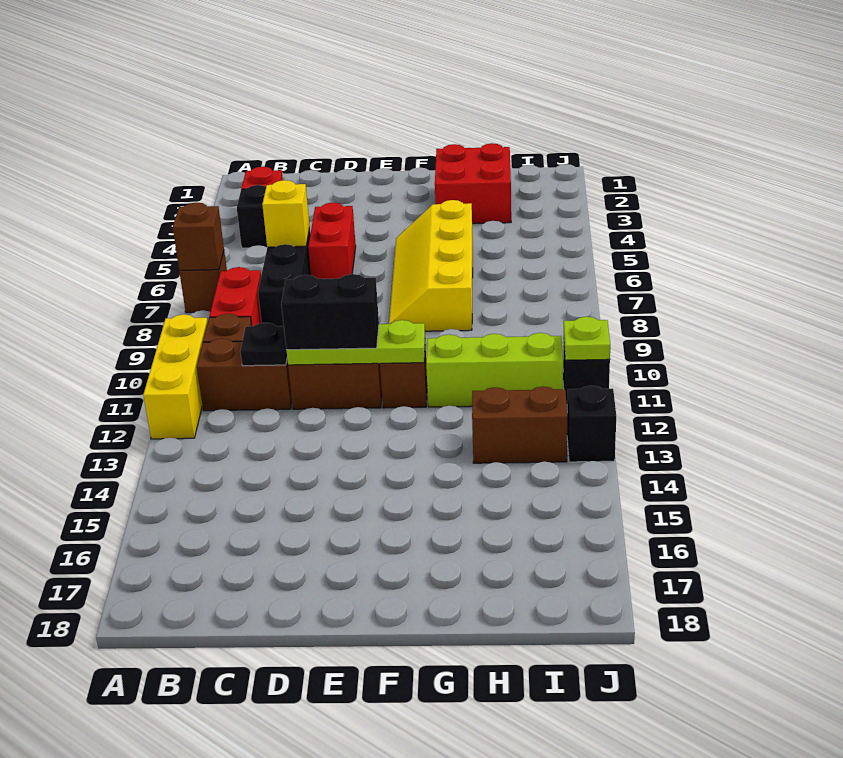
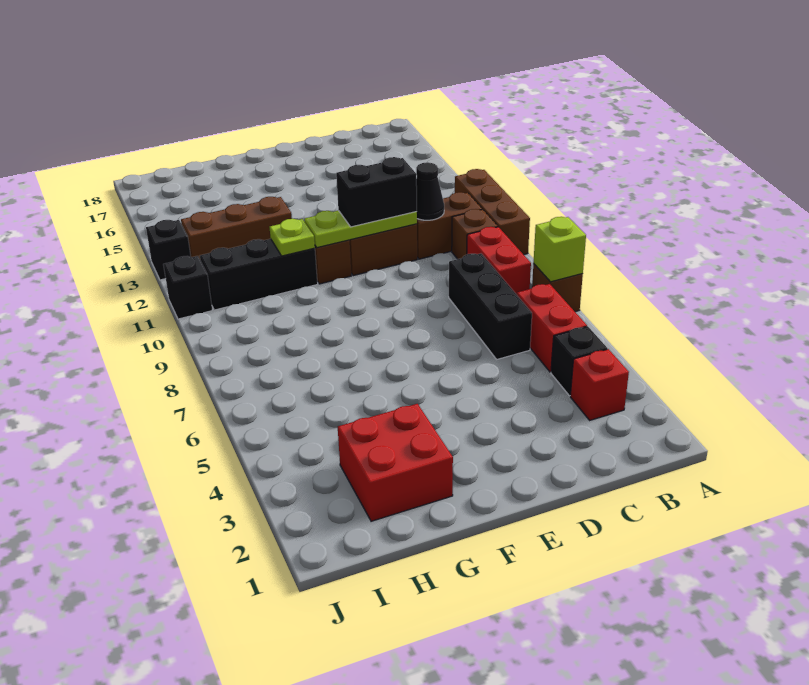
brown 1x1 brick [173,202,224,270] -> lime 1x1 brick [534,217,586,282]
yellow 1x3 brick [143,314,208,439] -> brown 1x3 brick [455,169,530,255]
yellow 1x1 brick [262,180,310,247] -> none
black 1x1 plate [240,323,287,366] -> black 1x1 cone [416,162,444,220]
red 1x2 brick [308,203,356,279] -> red 1x2 brick moved to [517,284,587,372]
yellow 2x4 slope [389,200,473,331] -> none
lime 1x3 brick [426,333,563,407] -> black 1x3 brick [200,239,318,310]
brown 1x2 brick [472,387,567,463] -> brown 1x3 brick [181,197,292,259]
lime 1x1 plate [564,317,610,360] -> lime 1x1 plate moved to [270,219,315,256]

